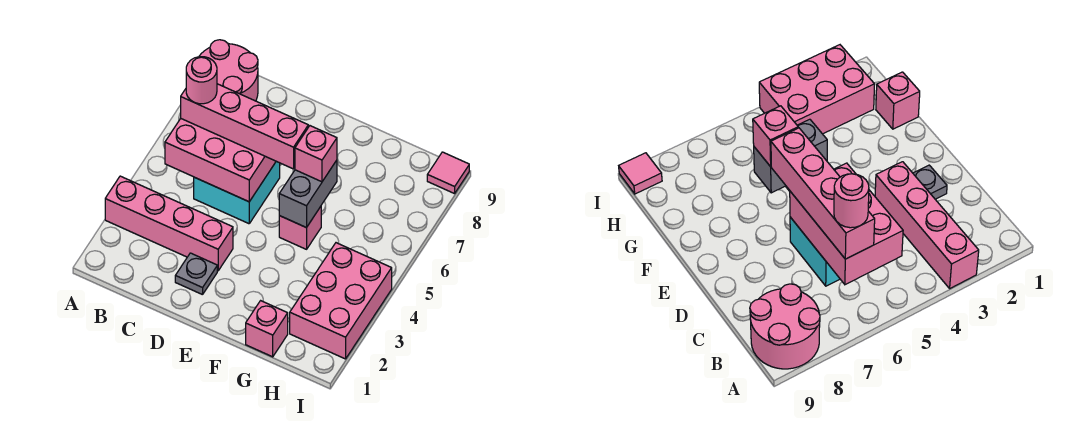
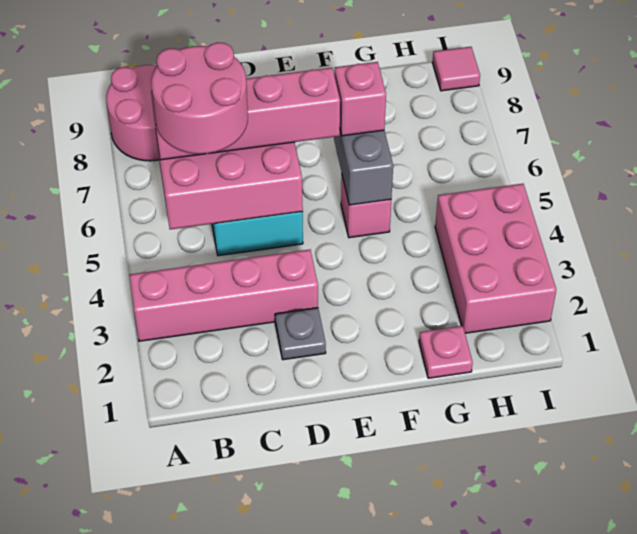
pink 1x1 round brick [186,57,217,104] -> pink 2x2 round brick [151,42,248,154]
pink 1x1 brick [246,301,288,357] -> pink 1x1 plate [419,326,473,378]

